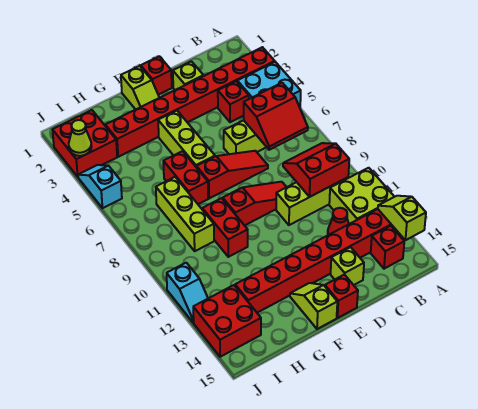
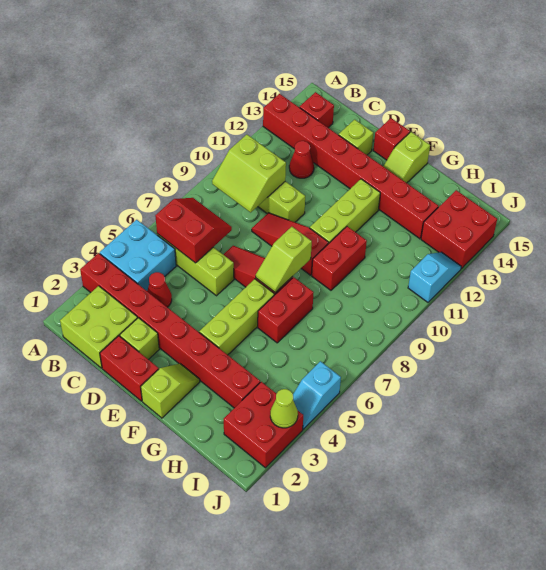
lime 2x2 brick [329,168,394,224] -> lime 2x2 brick moved to [60,286,138,368]
lime 1x2 slope [378,196,426,240] -> lime 1x2 slope moved to [256,227,312,293]
red 2x2 slope [283,143,349,197] -> lime 2x2 slope [212,135,286,212]
red 1x1 brick [218,81,249,122] -> red 1x1 cone [147,272,172,307]
red 1x1 brick [141,56,172,95] -> red 1x2 brick [100,336,159,401]
lime 1x3 brick [156,177,214,251] -> lime 1x3 brick moved to [310,179,380,244]

